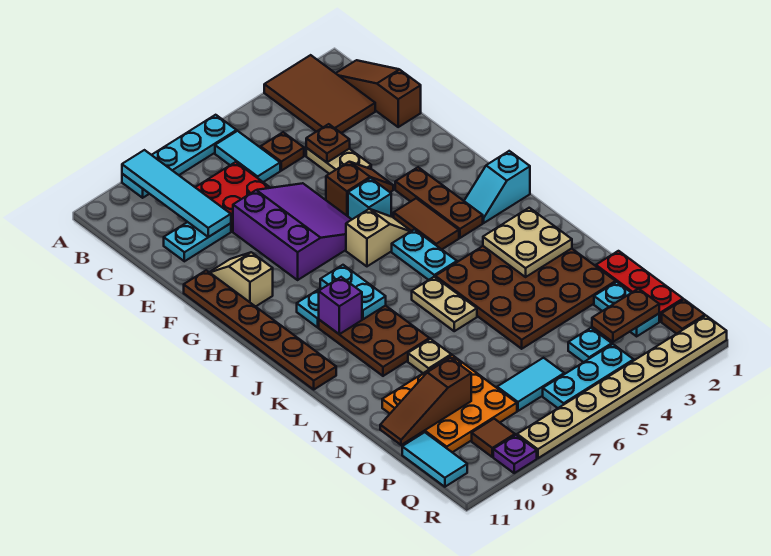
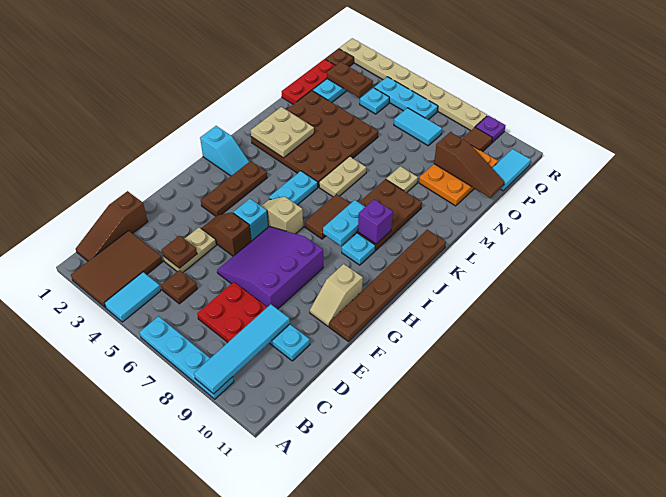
cyan 1x2 tile [215,131,280,182] -> cyan 1x2 tile moved to [104,272,161,322]
brown 1x2 tile [394,198,459,249] -> brown 1x2 tile moved to [305,194,350,239]
orange 3x3 plate [382,355,517,452] -> orange 2x3 plate [419,145,498,206]

